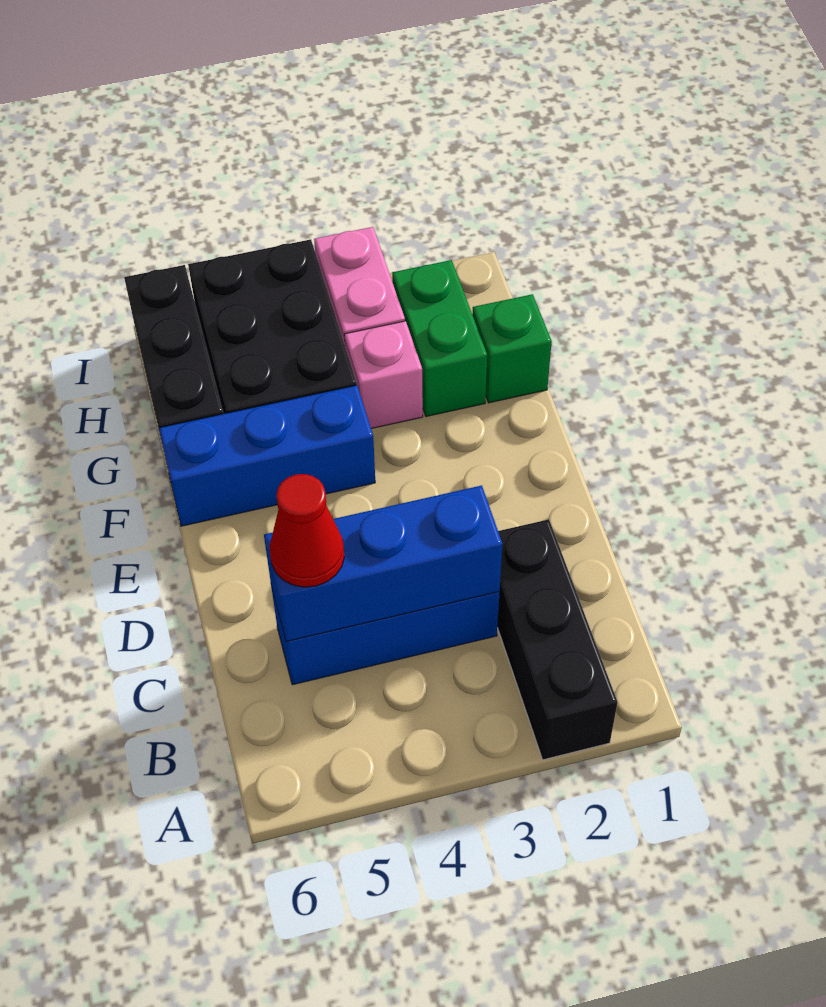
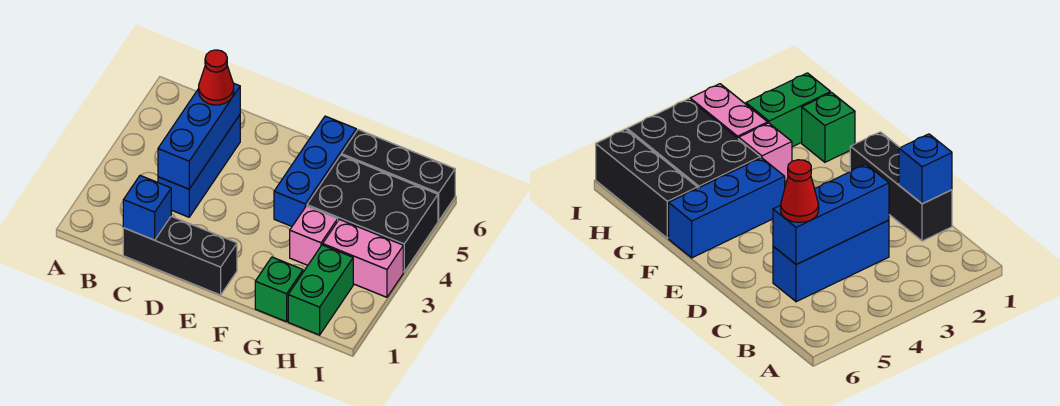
black 1x3 brick [497,519,618,760] -> black 1x3 brick moved to [123,216,237,295]
none -> blue 1x1 brick [123,176,171,240]
green 1x2 brick [392,260,487,416] -> green 1x2 brick turned to [288,245,353,335]

